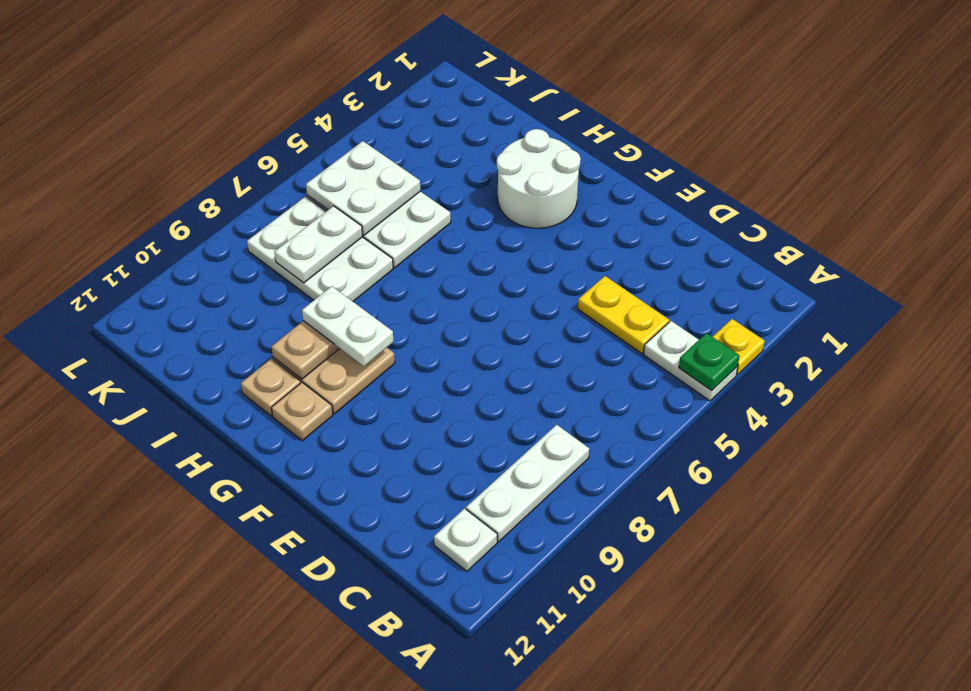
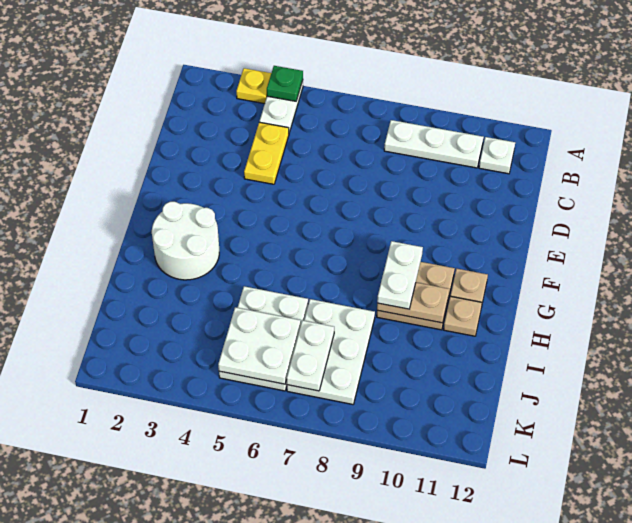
white 1x2 plate [275,206,363,283] -> white 1x2 plate turned to [287,320,334,391]

